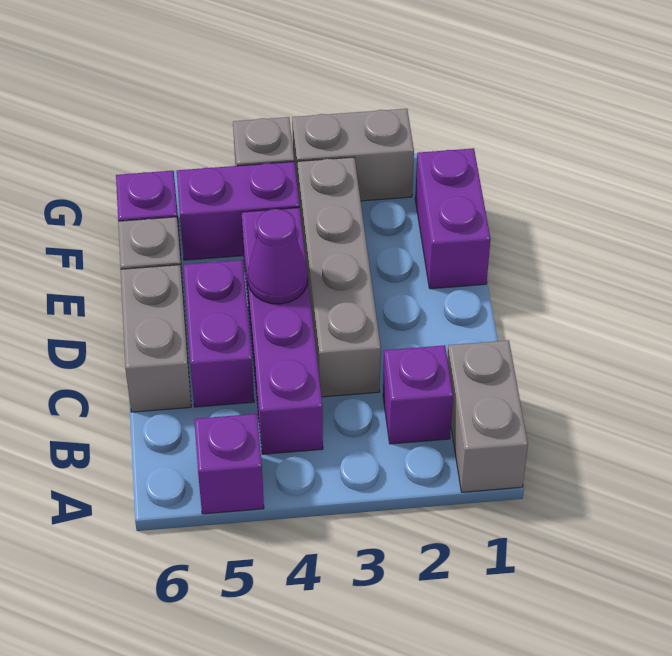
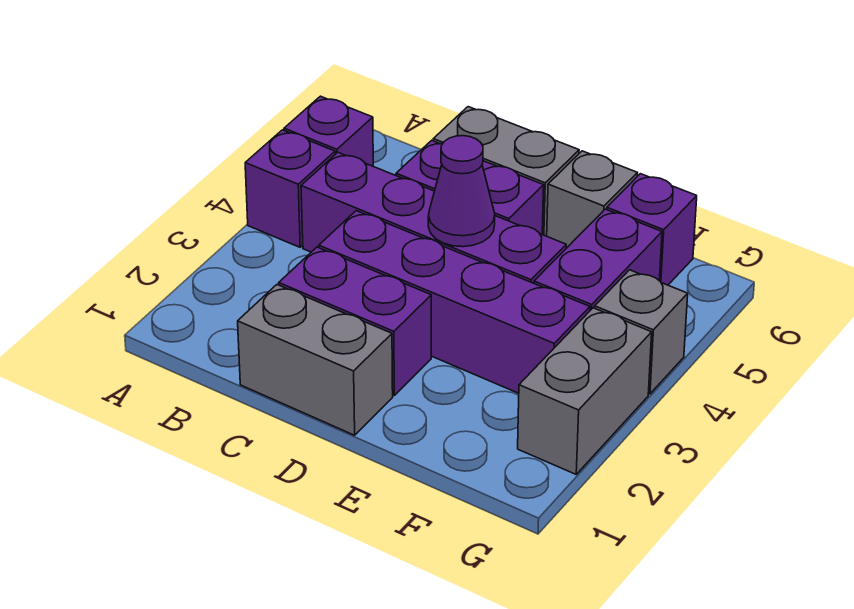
grey 1x2 brick [447,340,528,492] -> grey 1x2 brick moved to [238,285,393,435]
purple 1x1 brick [383,345,453,444] -> purple 1x1 brick moved to [245,130,335,247]
grey 1x4 brick [297,157,381,397] -> purple 1x4 brick [319,211,590,393]
purple 1x2 brick [415,148,491,289] -> purple 1x2 brick moved to [279,247,431,395]

